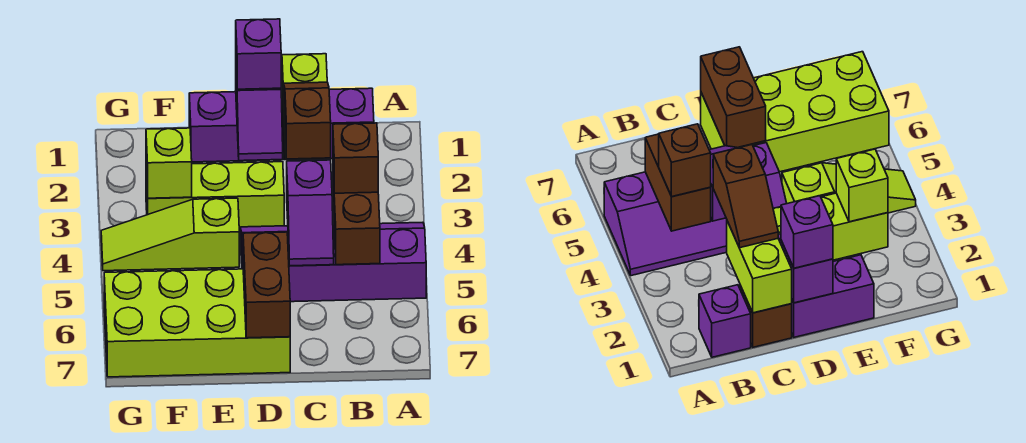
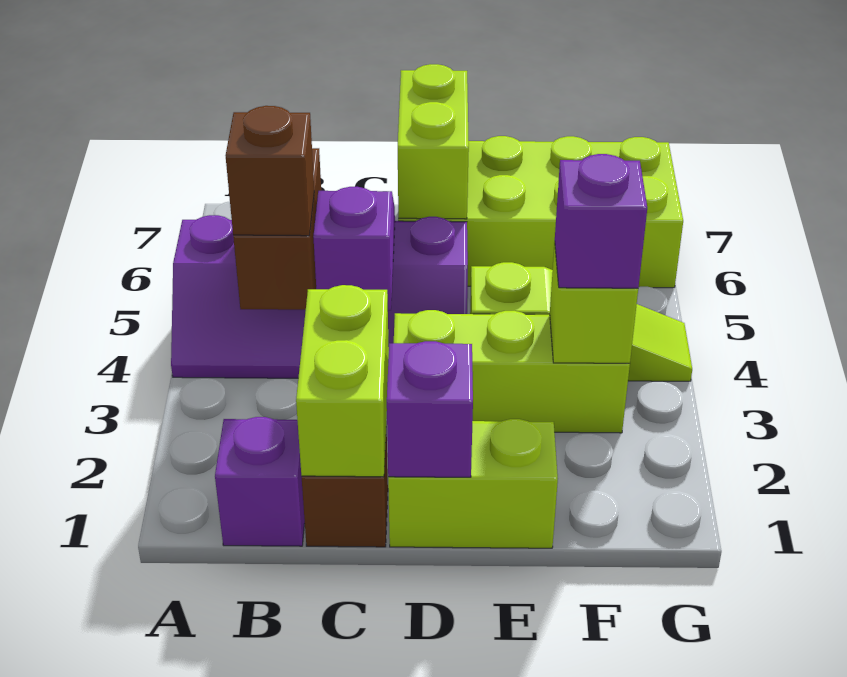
brown 1x2 slope [284,82,331,159] -> none
purple 1x2 brick [189,92,256,162] -> lime 1x2 brick [388,419,558,548]
purple 1x1 brick [236,19,281,89] -> purple 1x1 brick moved to [555,154,647,288]
brown 1x2 brick [243,232,290,338] -> lime 1x2 brick [398,64,469,219]

